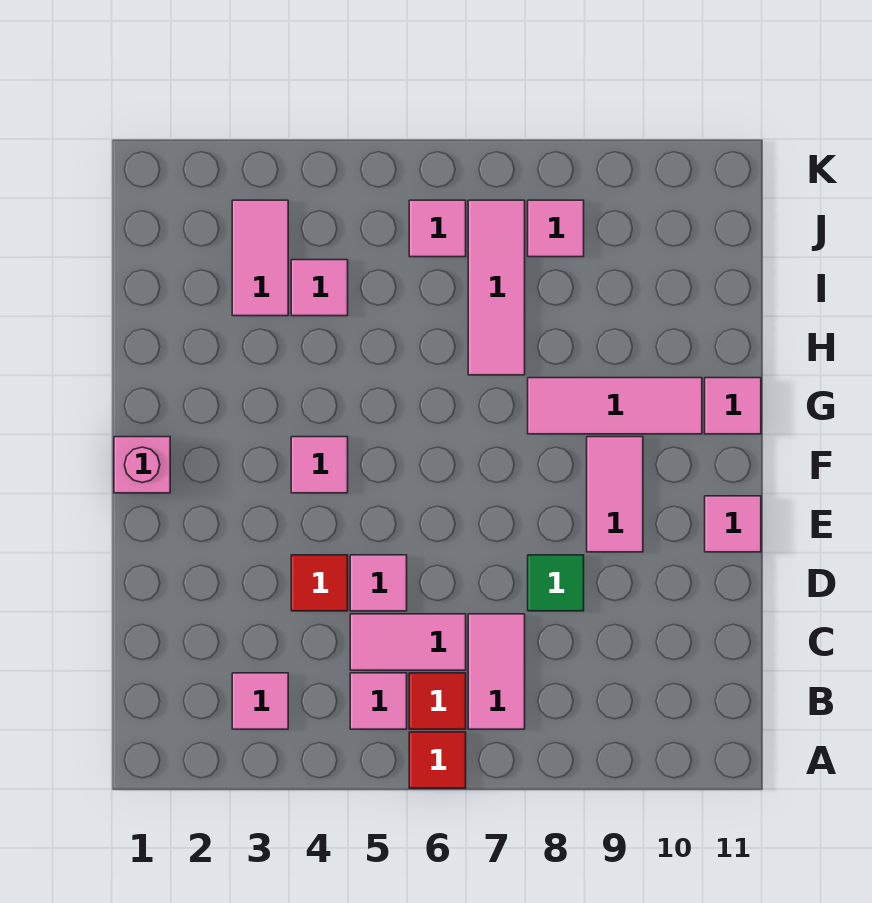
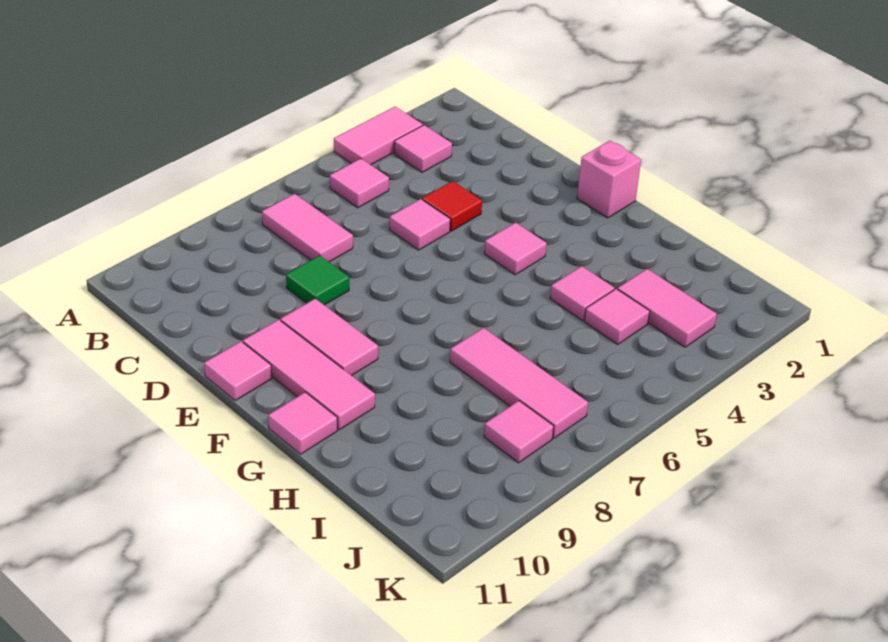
red 1x1 tile [409,732,466,788] -> none
red 1x1 tile [409,673,466,729] -> none
pink 1x2 tile [350,614,466,670] -> pink 1x2 tile moved to [334,107,423,165]
pink 1x3 tile [528,378,702,434] -> pink 1x3 tile turned to [243,320,375,430]
pink 1x1 tile [409,200,466,257] -> pink 1x1 tile moved to [550,266,614,321]

